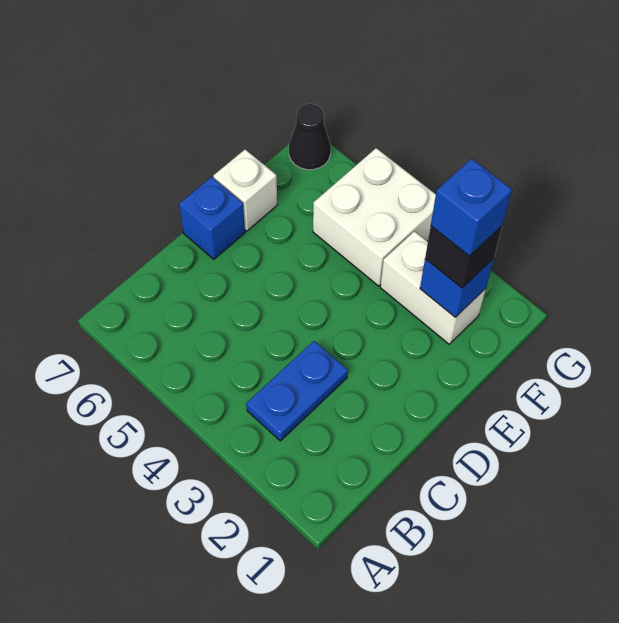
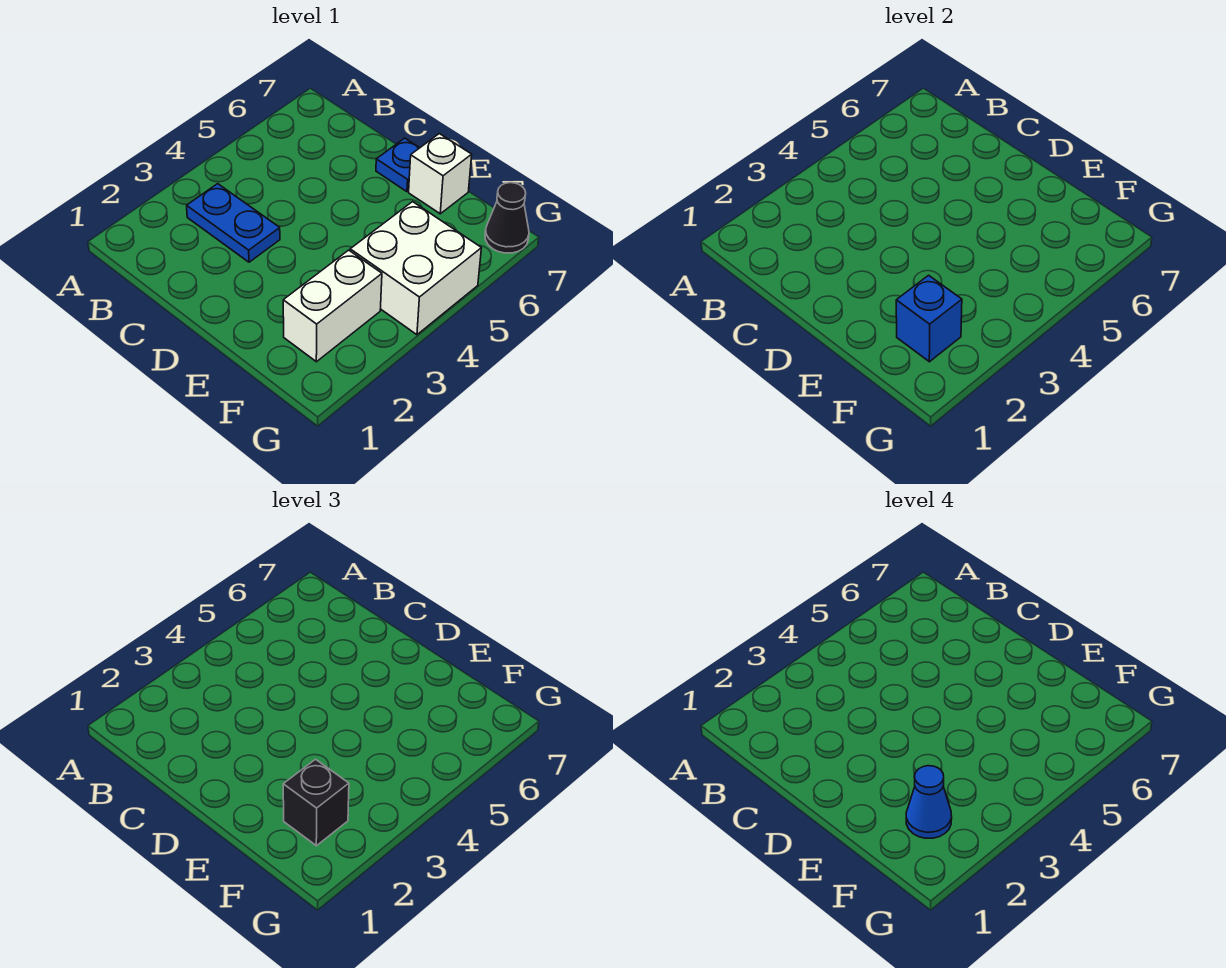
blue 1x1 brick [179,177,245,259] -> blue 1x1 plate [376,138,419,192]
blue 1x1 brick [431,159,512,256] -> blue 1x1 cone [906,766,952,838]

